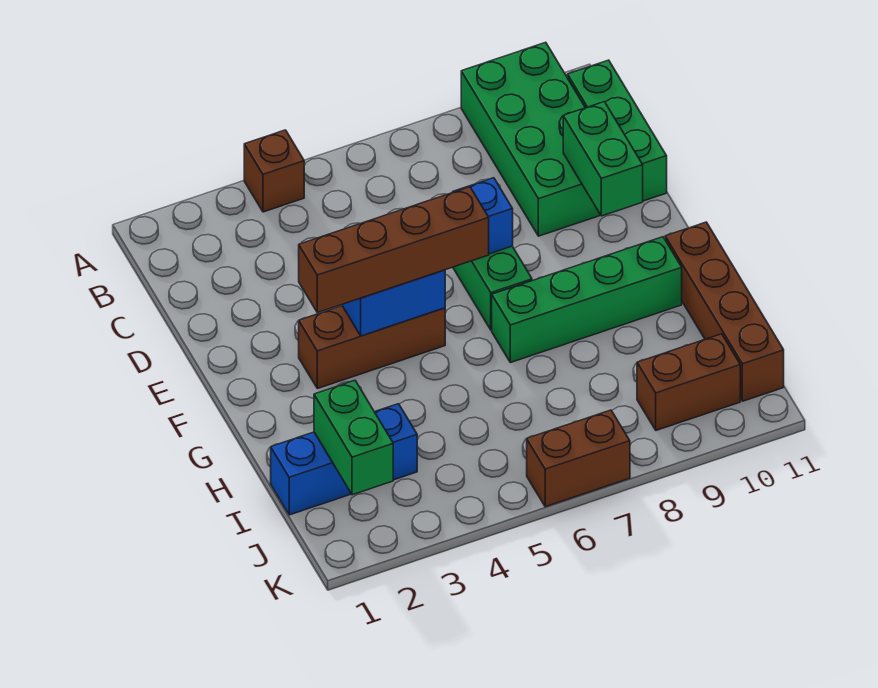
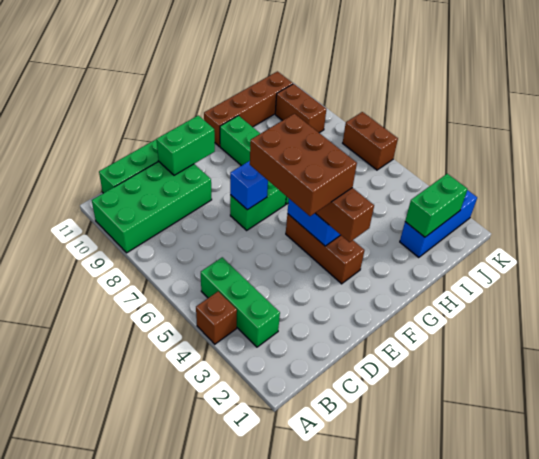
none -> green 1x3 brick [201,257,280,347]
none -> brown 2x3 brick [250,114,357,216]
blue 1x3 brick [271,404,417,515] -> blue 1x3 brick turned to [400,190,477,258]

